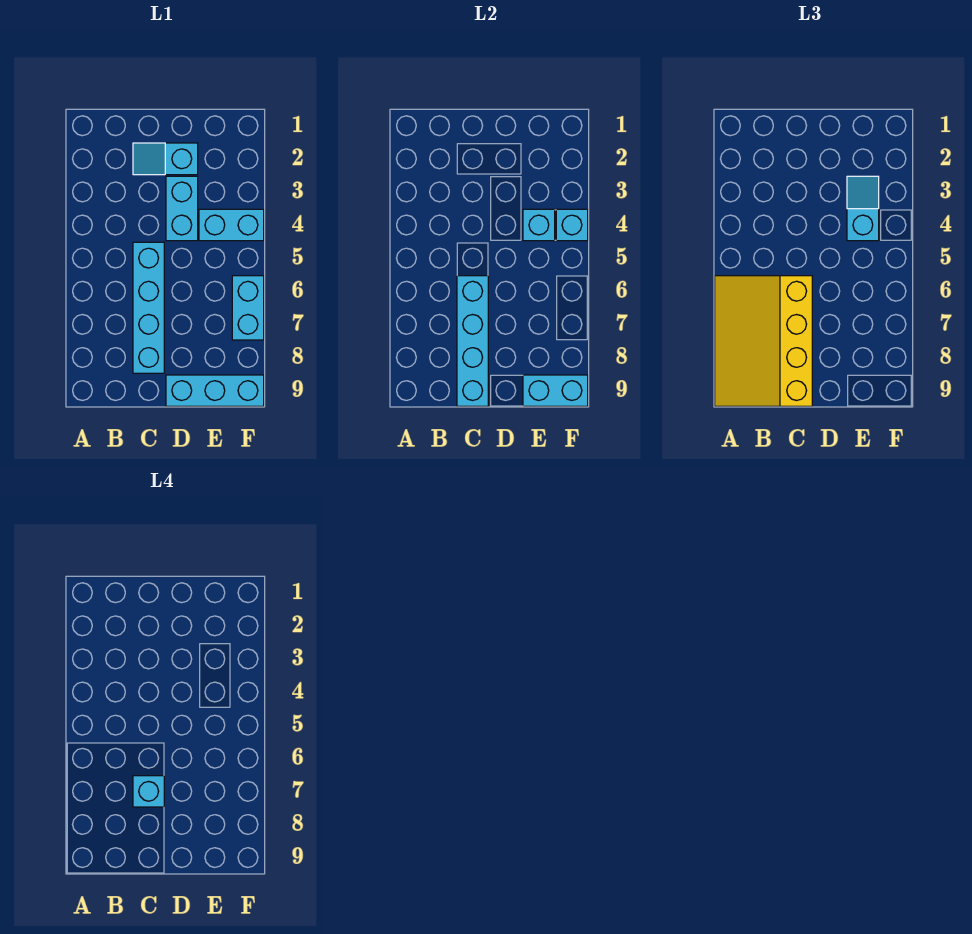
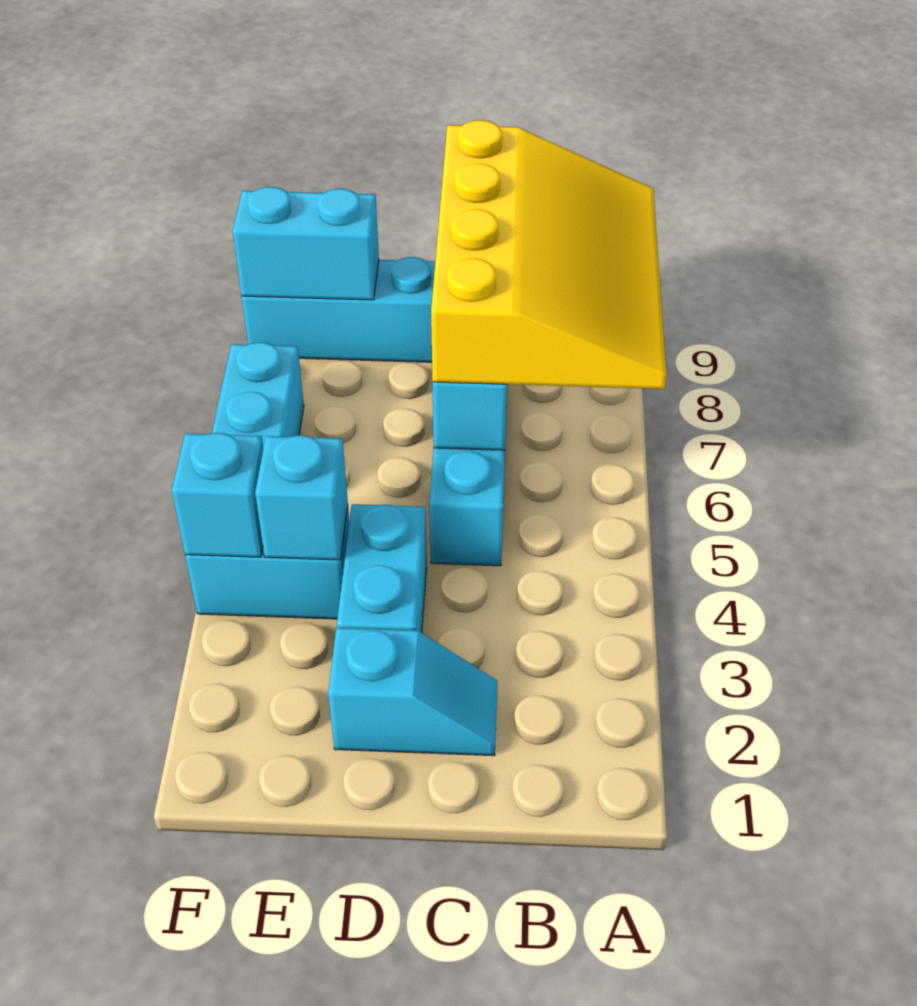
cyan 1x1 brick [133,776,164,807] -> none
cyan 1x2 slope [847,176,879,241] -> none

